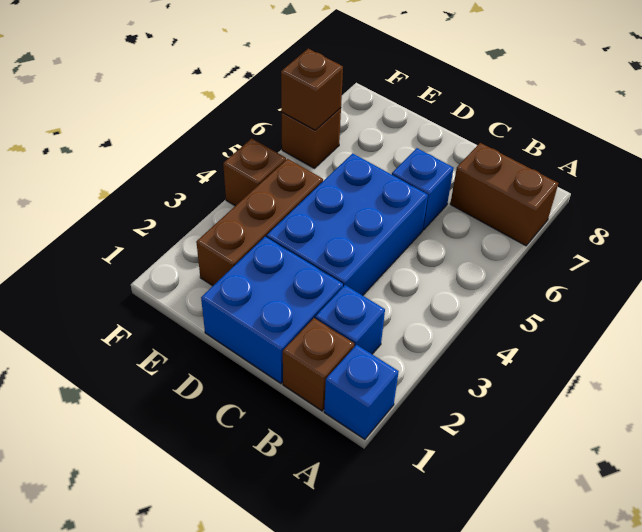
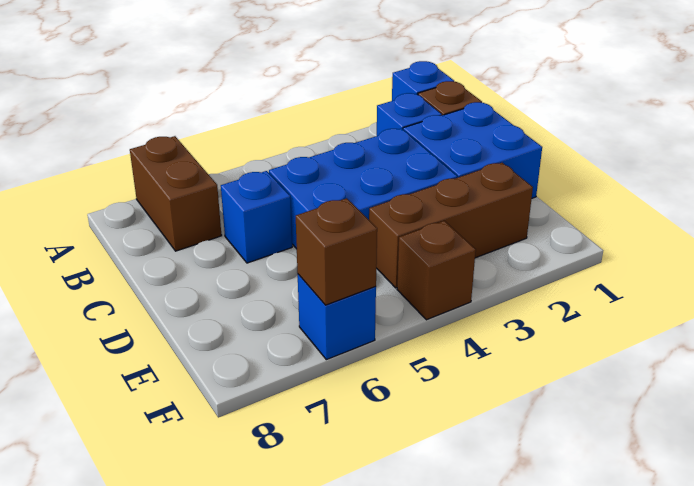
brown 1x1 brick [282,108,341,168] -> blue 1x1 brick [298,274,376,360]

